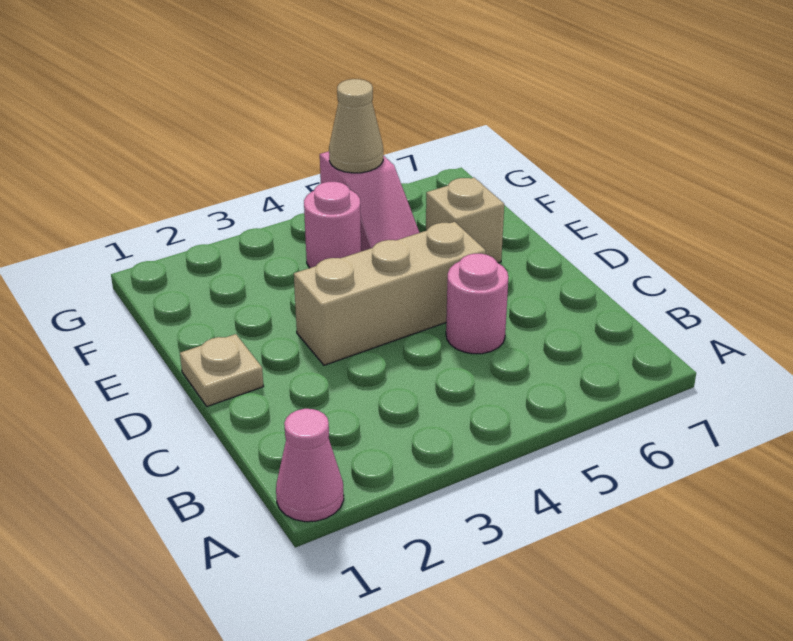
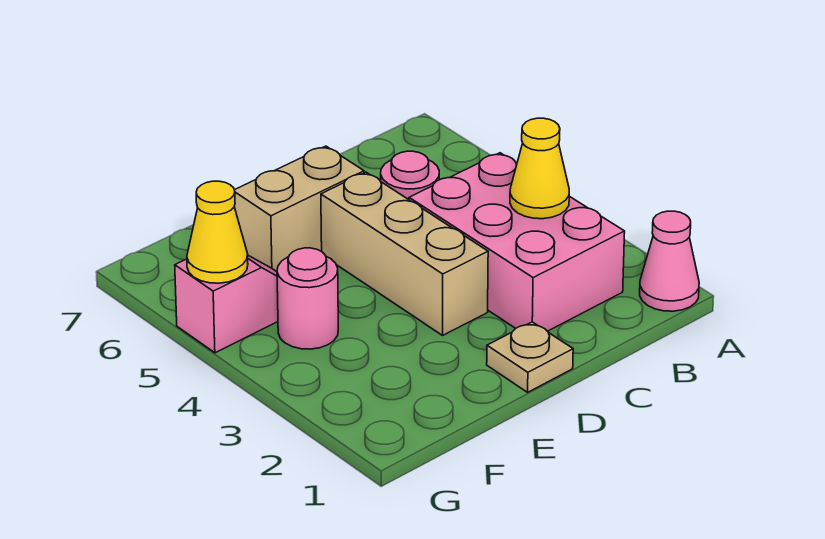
none -> pink 2x3 brick [409,153,625,331]
none -> yellow 1x1 cone [510,118,569,219]
tan 1x1 brick [426,178,504,263] -> tan 1x2 brick [234,146,364,272]
tan 1x1 cone [329,79,383,173] -> yellow 1x1 cone [187,181,248,283]

